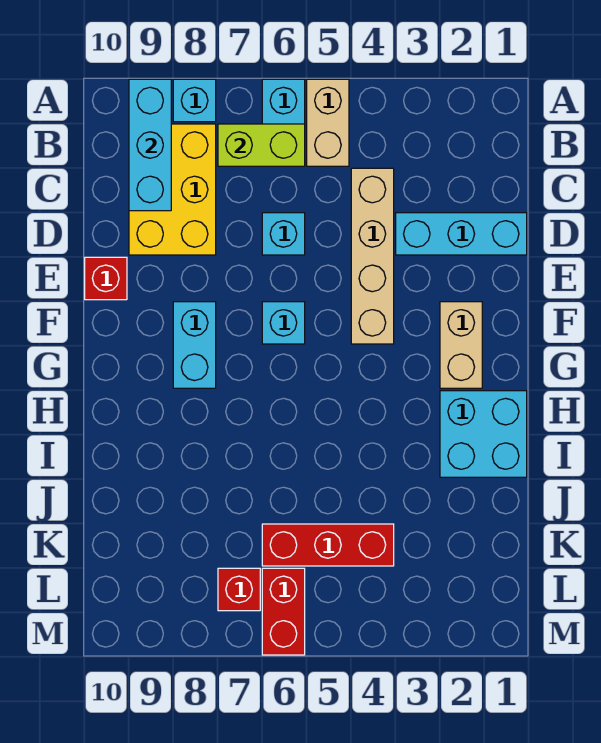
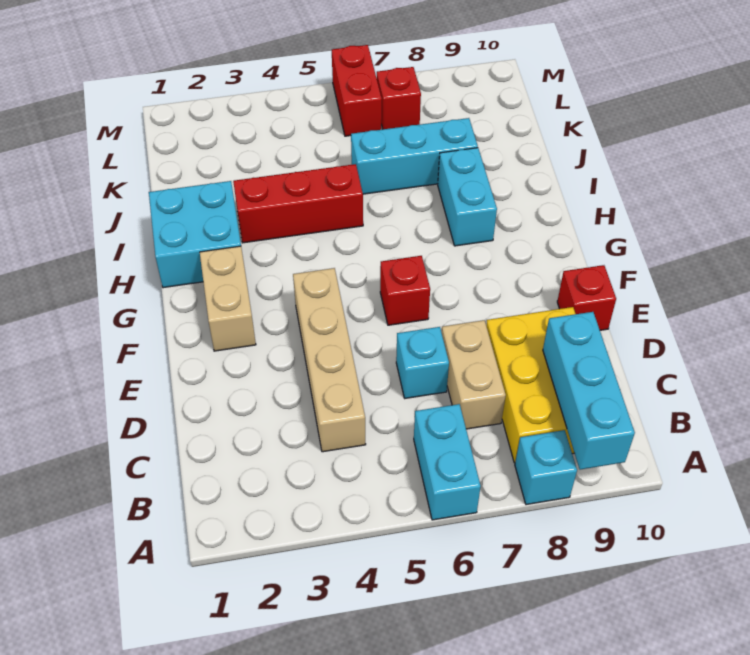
tan 1x2 brick [307,79,349,166] -> tan 1x2 brick moved to [442,320,506,429]
lime 1x2 brick [218,124,305,166] -> none
cyan 1x3 brick [396,213,527,255] -> cyan 1x3 brick moved to [351,118,478,194]
cyan 1x1 brick [262,302,305,344] -> red 1x1 brick [380,256,430,325]
cyan 1x2 brick [173,302,216,388] -> cyan 1x2 brick moved to [438,148,497,246]
red 1x3 brick [262,524,394,566] -> red 1x3 brick moved to [233,164,363,243]

